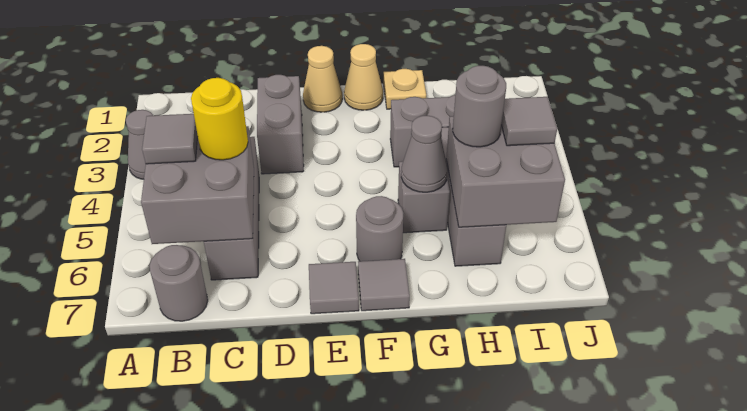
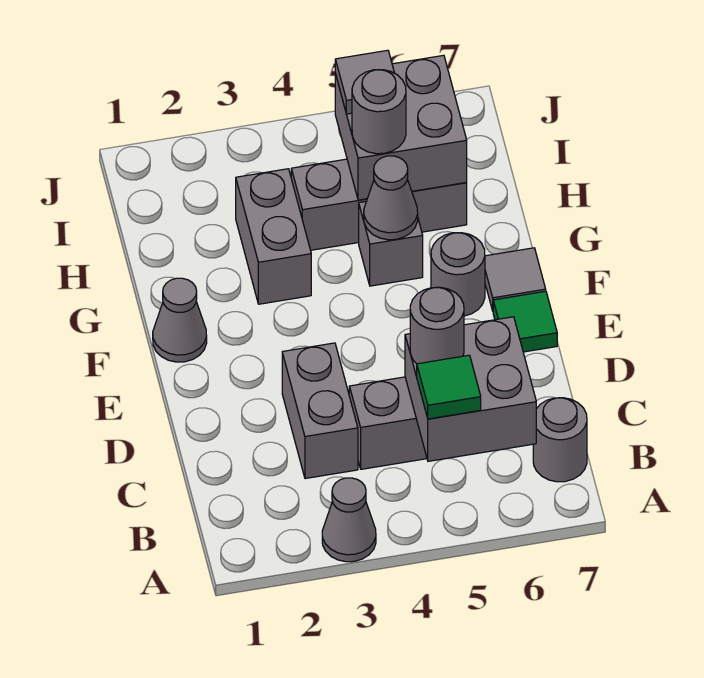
grey 1x1 tile [142,114,198,164] -> green 1x1 tile [417,355,481,419]
yellow 1x1 round brick [191,78,248,160] -> grey 1x1 round brick [410,287,464,364]
grey 1x2 brick [257,75,304,174] -> grey 1x2 brick turned to [282,343,358,479]
tan 1x1 cone [303,46,342,112] -> none
grey 1x1 tile [309,262,359,314] -> green 1x1 tile [493,291,557,352]
tan 1x1 cone [344,44,383,110] -> grey 1x1 cone [153,278,207,362]
tan 1x1 plate [383,69,426,109] -> none

